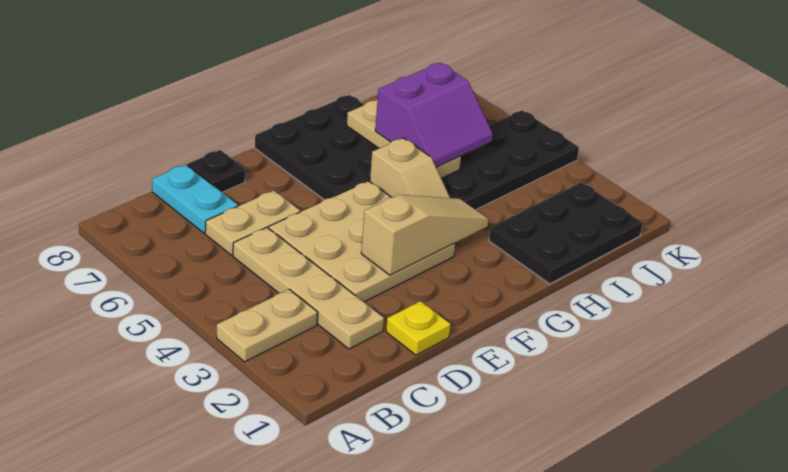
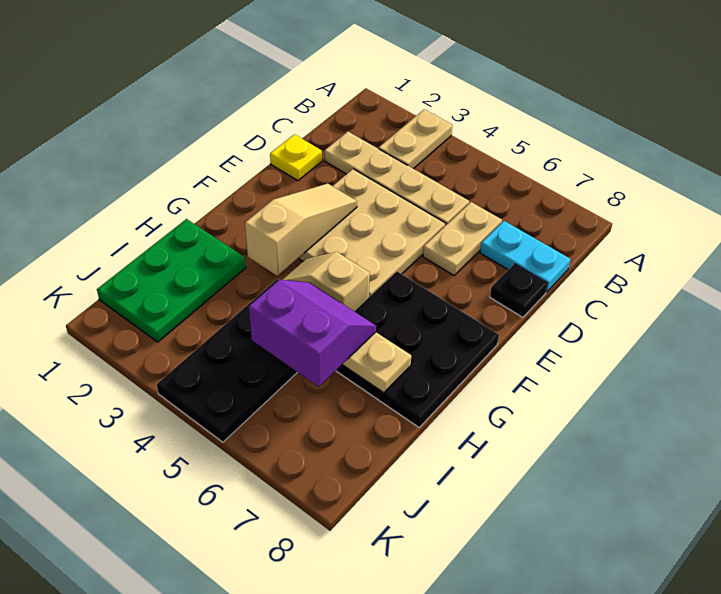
tan 1x3 slope [361,195,488,275] -> tan 1x3 slope turned to [245,183,357,276]
black 2x3 plate [489,182,642,284] -> green 2x3 plate [97,219,246,342]
purple 2x2 slope [375,63,493,168] -> purple 2x2 slope turned to [249,280,376,387]

